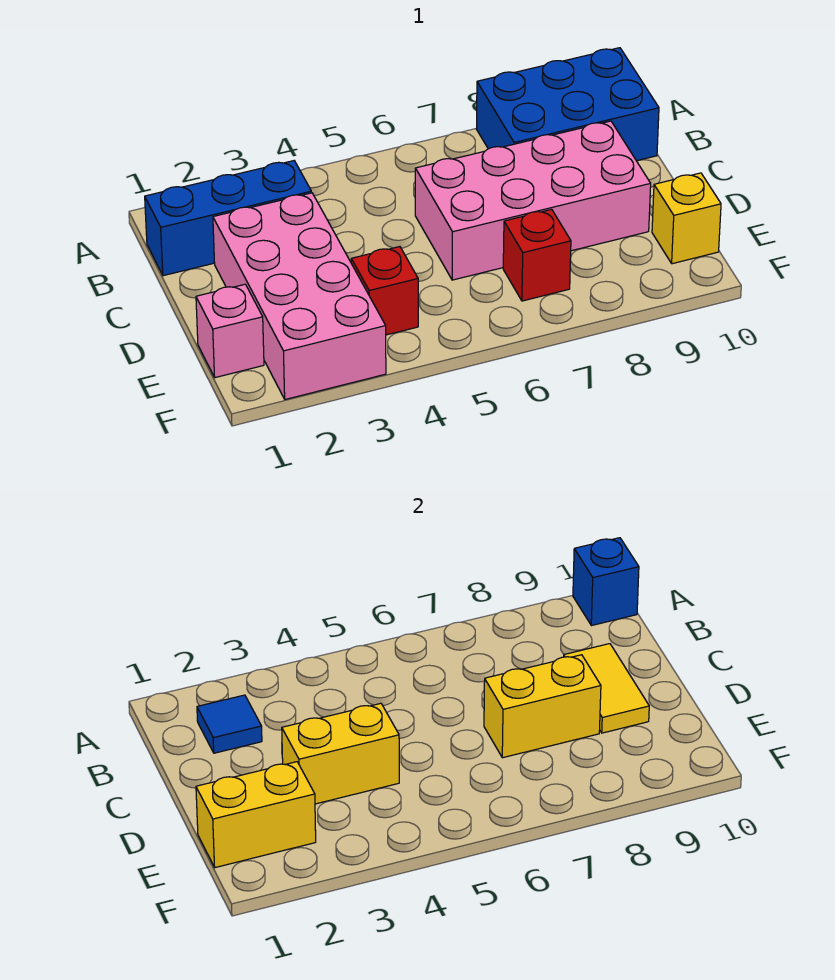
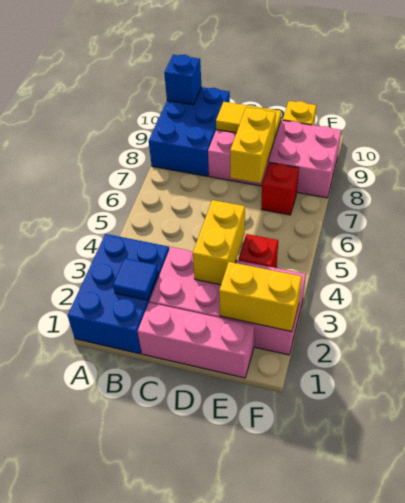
blue 1x3 brick [145,161,311,276] -> blue 2x3 brick [68,234,169,354]
pink 2x4 brick [415,121,651,280] -> pink 2x4 brick turned to [208,120,341,198]
pink 1x1 brick [196,284,264,378] -> pink 1x3 brick [138,303,254,378]
yellow 1x2 brick [196,762,316,868] -> yellow 1x2 brick turned to [219,262,302,332]

